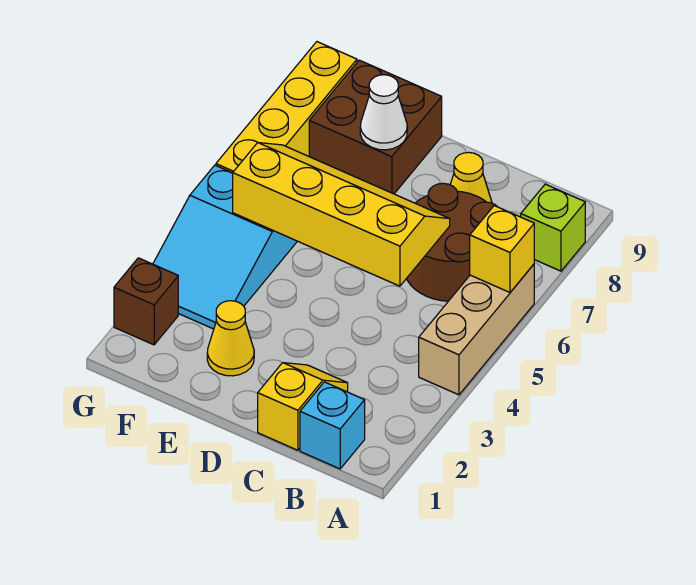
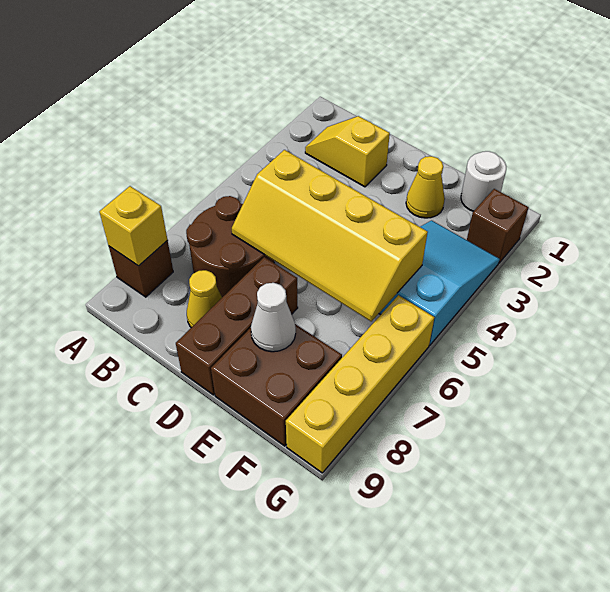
tan 1x3 brick [419,264,534,395] -> none
yellow 1x1 brick [470,206,534,292] -> yellow 1x1 brick moved to [100,186,167,266]
lime 1x1 brick [521,184,585,271] -> brown 1x1 brick [109,241,173,297]
cyan 1x1 brick [300,382,365,469] -> none
yellow 1x2 slope [258,363,348,450] -> yellow 1x2 slope turned to [305,116,390,187]
none -> brown 1x3 brick [176,257,298,395]
none -> white 1x1 round brick [461,151,506,211]

